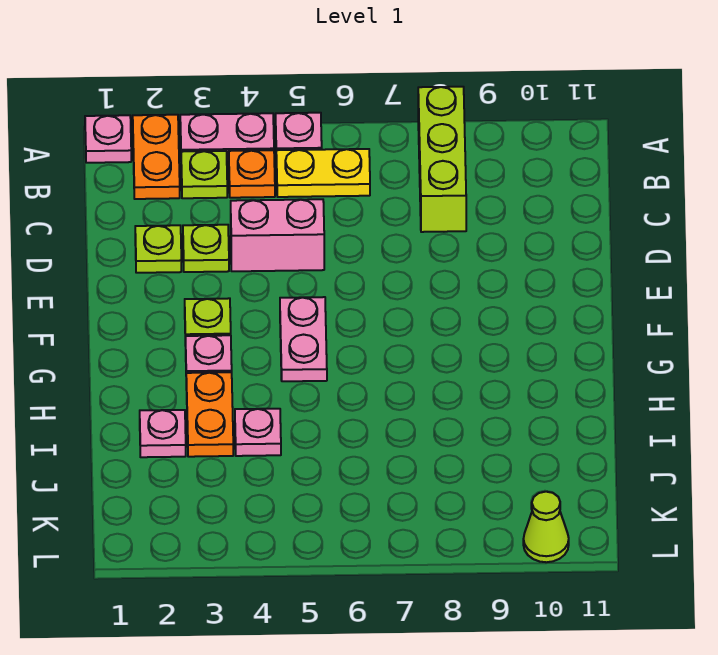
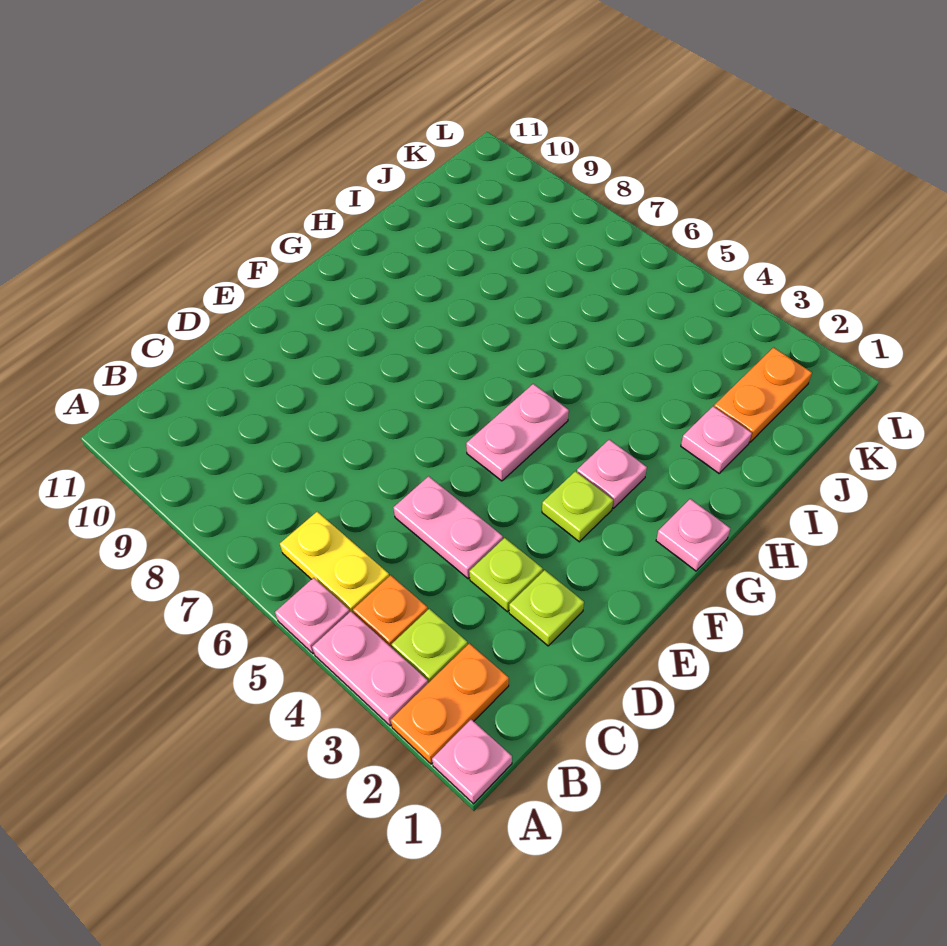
lime 1x3 brick [418,87,466,232] -> none
pink 1x2 brick [231,199,324,271] -> pink 1x2 plate [393,476,503,579]
orange 1x2 plate [186,372,233,457] -> orange 1x2 plate moved to [714,348,812,442]
pink 1x1 plate [235,409,281,456] -> pink 1x1 plate moved to [656,499,730,571]
lime 1x1 cone [523,492,569,562] -> none

